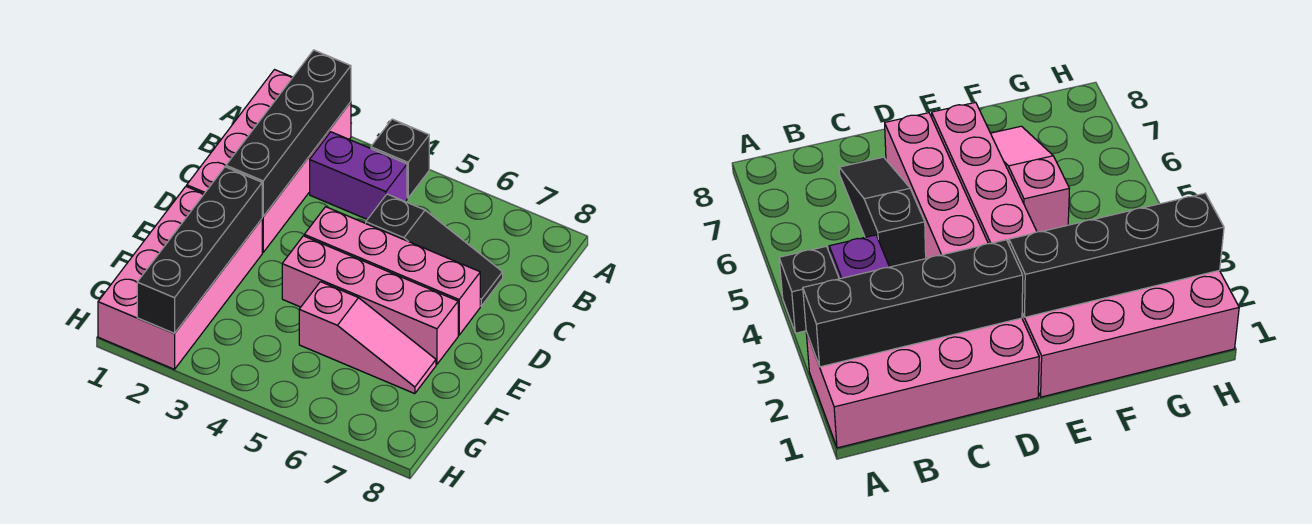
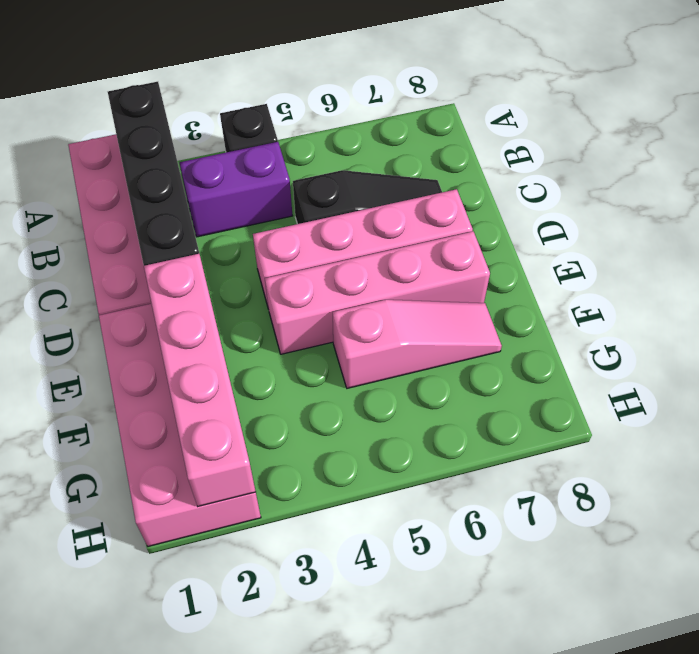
black 1x4 brick [137,167,262,333] -> pink 1x4 brick [144,254,256,506]

